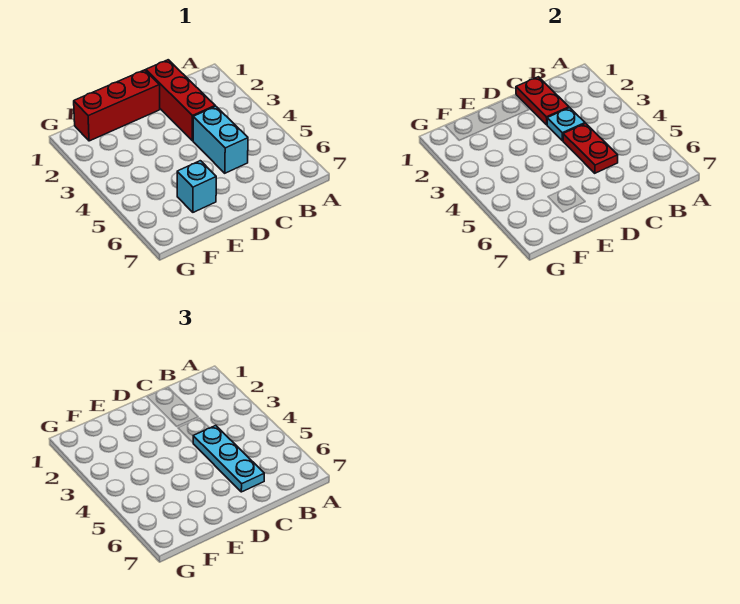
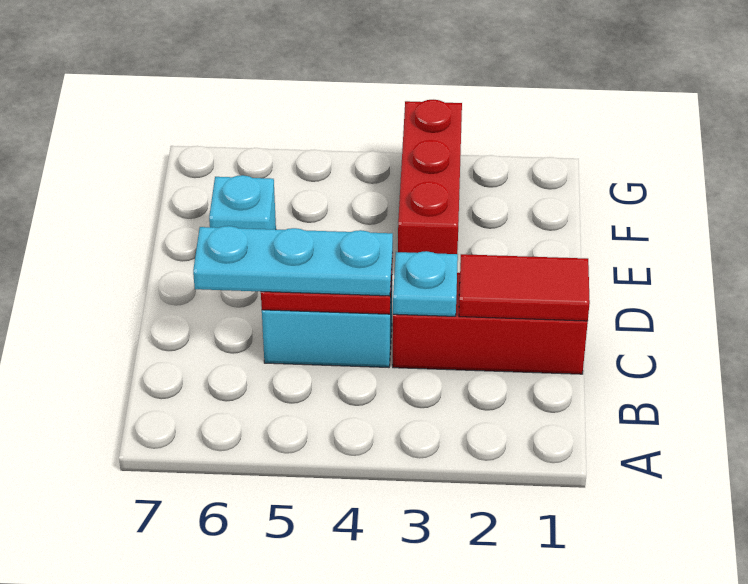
red 1x2 plate [516,77,569,125] -> red 1x2 tile [459,254,590,321]
red 1x3 brick [74,70,160,141] -> red 1x3 brick moved to [398,100,462,254]

